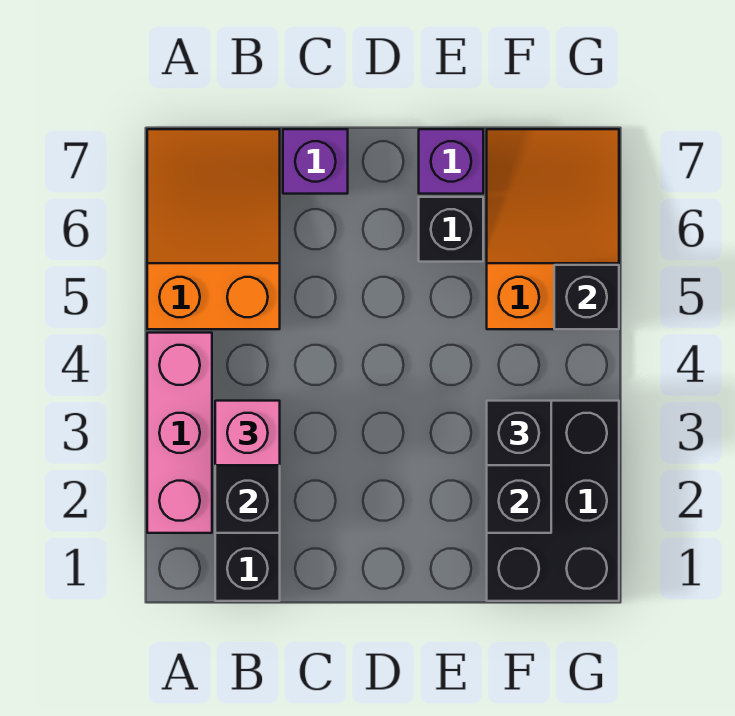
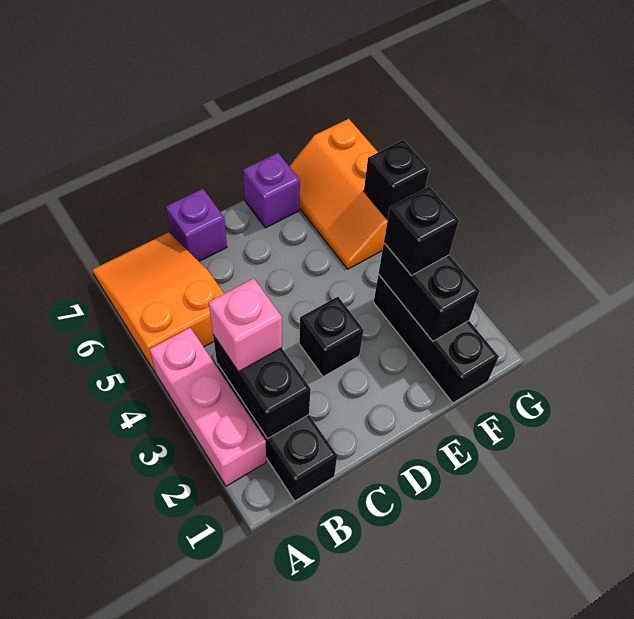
black 1x1 brick [419,197,483,262] -> black 1x1 brick moved to [299,297,363,377]
black 2x3 brick [487,401,619,601] -> black 1x3 brick [374,275,499,403]
orange 2x3 slope [487,129,619,329] -> orange 2x3 slope turned to [289,119,388,269]

